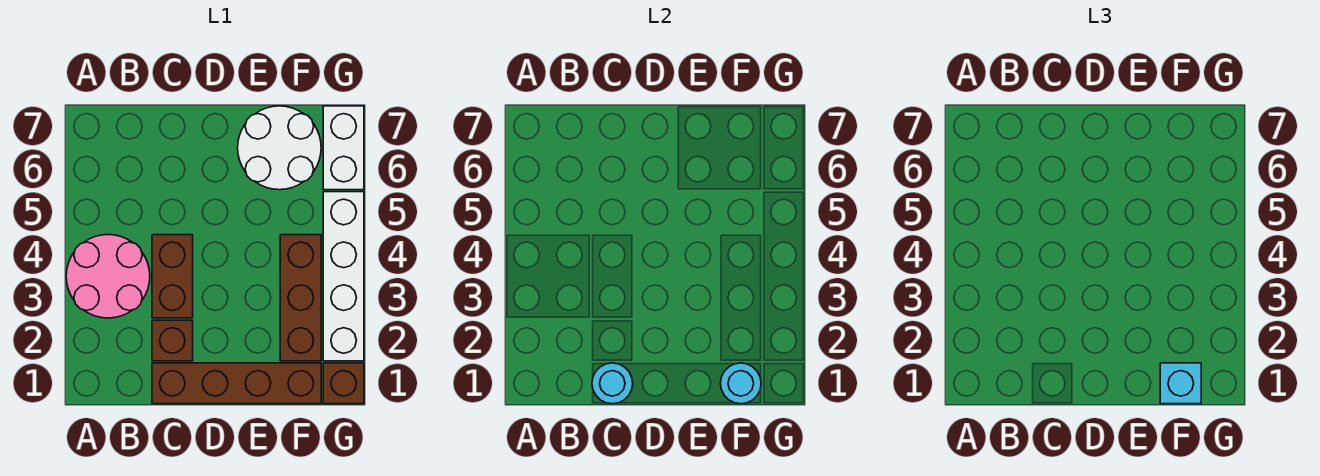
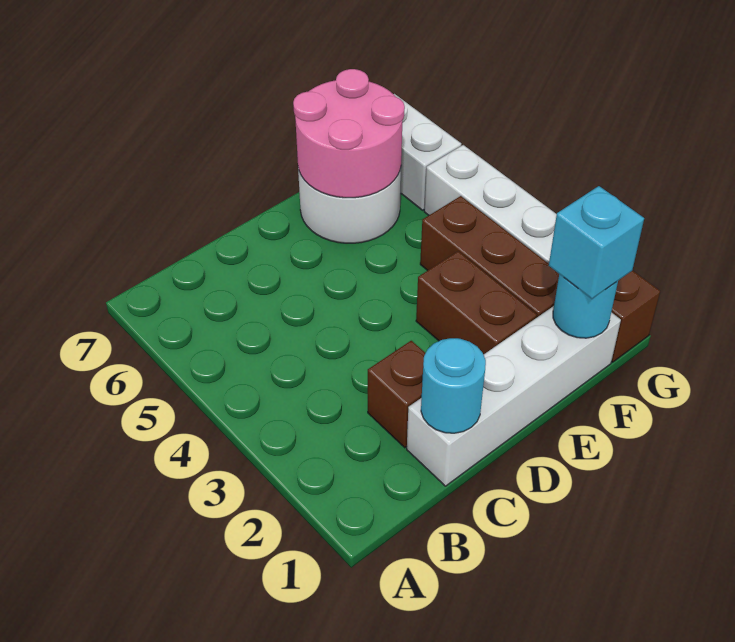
pink 2x2 round brick [66,235,150,318] -> pink 2x2 round brick moved to [293,69,405,198]
brown 1x4 brick [152,363,321,404] -> white 1x4 brick [407,306,621,486]
brown 1x2 brick [152,235,193,318] -> brown 1x2 brick moved to [416,251,537,354]

